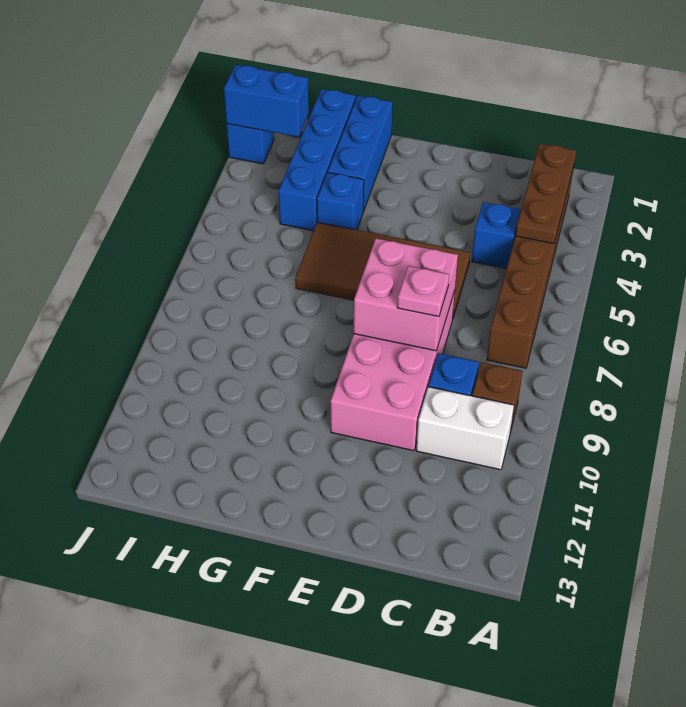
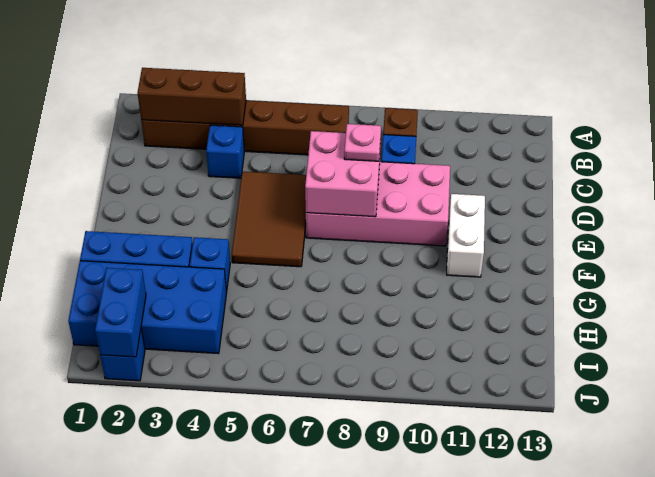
brown 1x3 plate [516,144,576,244] -> brown 1x3 brick [137,68,246,125]
white 1x2 brick [416,387,514,470] -> white 1x2 brick moved to [447,194,485,277]
brown 2x4 tile [295,222,470,320] -> brown 2x3 tile [232,171,306,267]
blue 1x4 brick [278,89,356,231] -> blue 2x4 brick [68,261,227,354]

